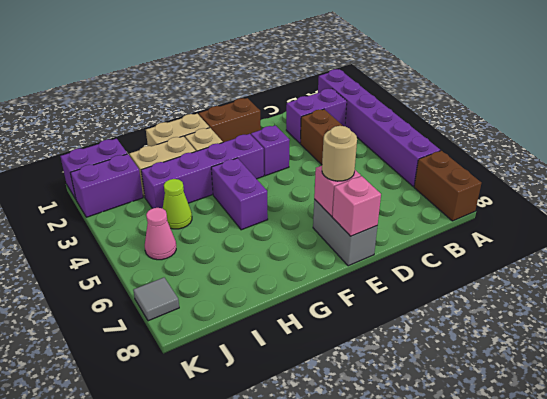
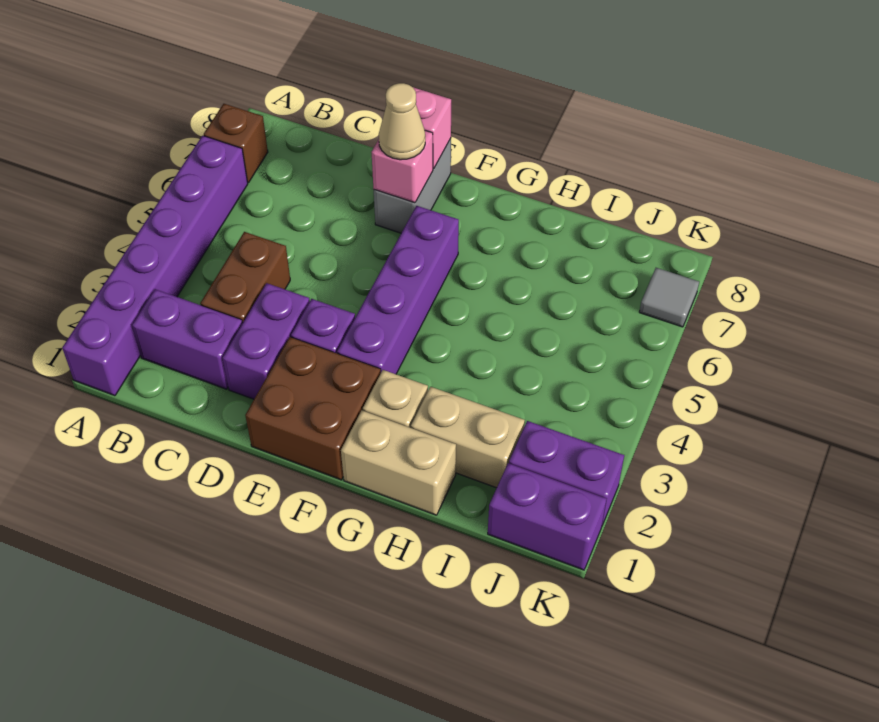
brown 1x2 brick [414,151,481,221] -> brown 1x1 brick [204,104,268,182]
brown 1x2 brick [199,98,261,142] -> brown 2x2 brick [245,337,381,480]
tan 1x1 round brick [322,126,357,181] -> tan 1x1 cone [379,83,425,160]
purple 1x4 brick [141,134,264,208] -> purple 1x4 brick turned to [337,206,459,374]
purple 1x2 brick [211,158,268,230] -> purple 1x2 brick moved to [222,283,310,399]
lime 1x1 cone [163,179,192,229] -> none
pink 1x1 cone [145,208,176,260] -> none

